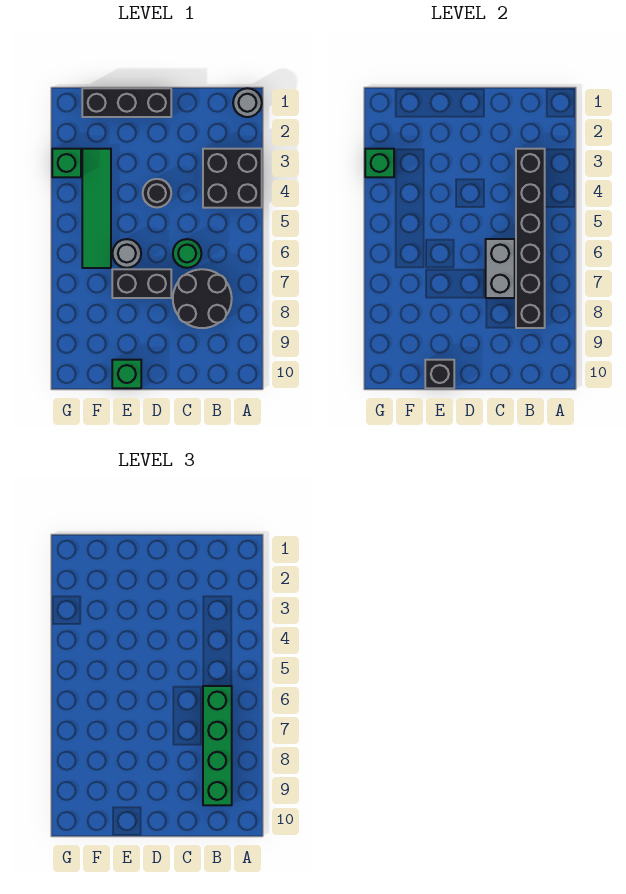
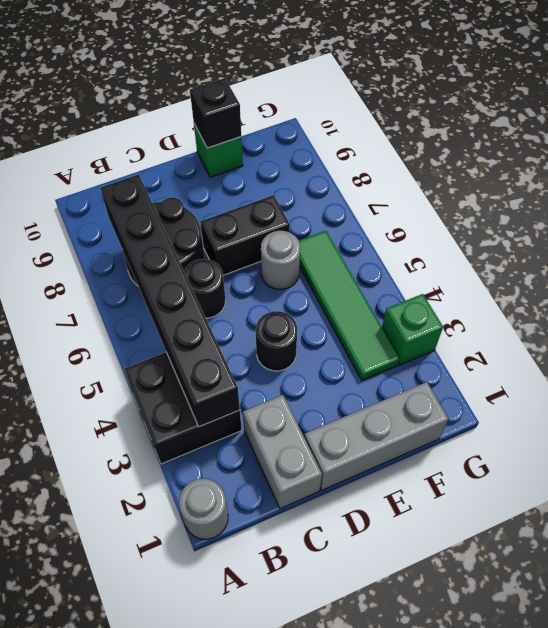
green 1x4 brick [203,686,232,805] -> none
green 1x1 round brick [173,239,201,268] -> black 1x1 round brick [184,259,226,318]
grey 1x2 brick [486,239,515,298] -> grey 1x2 brick moved to [243,395,322,509]
black 1x3 brick [82,88,171,117] -> grey 1x3 brick [304,382,448,490]
green 1x1 brick [365,149,394,177] -> none

